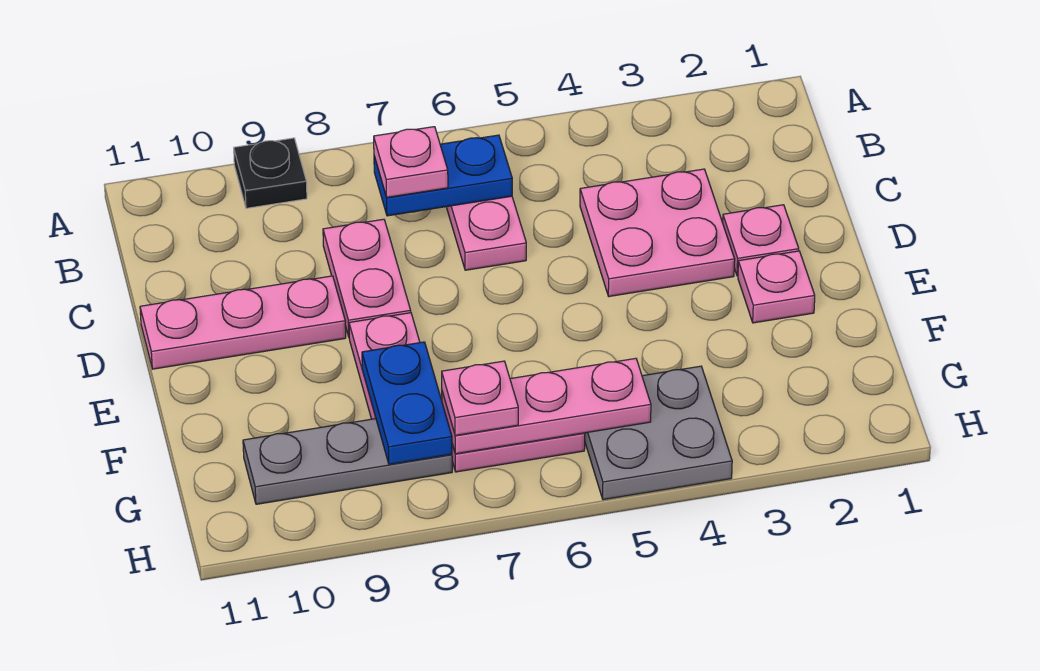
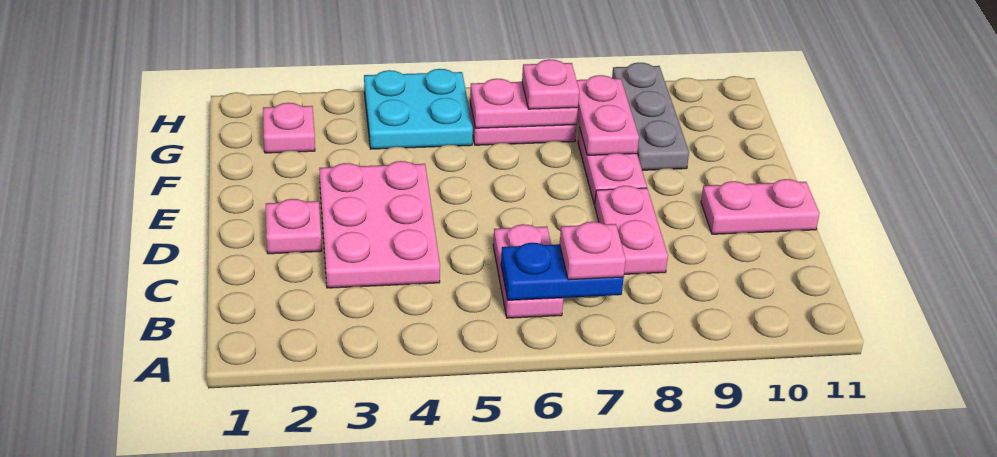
black 1x1 plate [234,138,307,208] -> none
pink 2x2 plate [580,169,735,296] -> pink 2x3 plate [319,161,440,288]
pink 1x3 plate [140,276,346,369] -> pink 1x2 plate [701,179,819,234]
pink 1x1 plate [738,251,815,323] -> pink 1x1 plate moved to [263,103,315,153]
blue 1x2 plate [362,342,452,465] -> pink 1x2 plate [577,75,639,155]
grey 2x2 plate [585,366,732,500] -> cyan 2x2 plate [364,69,473,149]
pink 1x3 plate [442,358,651,454] -> pink 1x2 plate [470,79,578,128]
grey 1x3 plate [243,419,452,504] -> grey 1x3 plate turned to [612,63,689,170]

